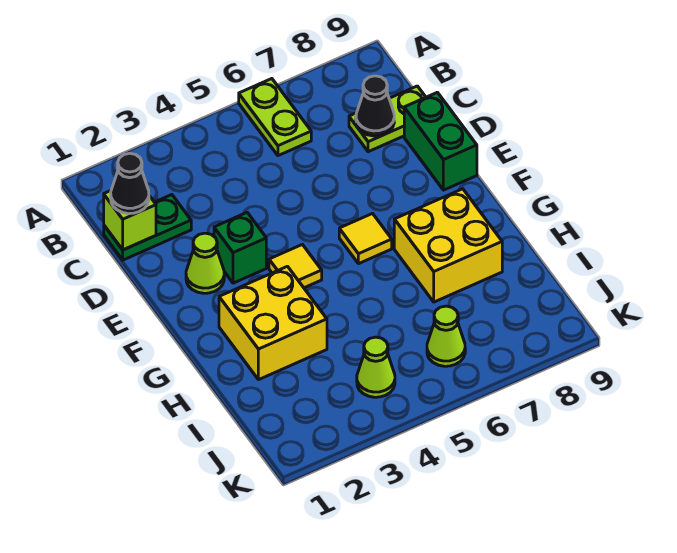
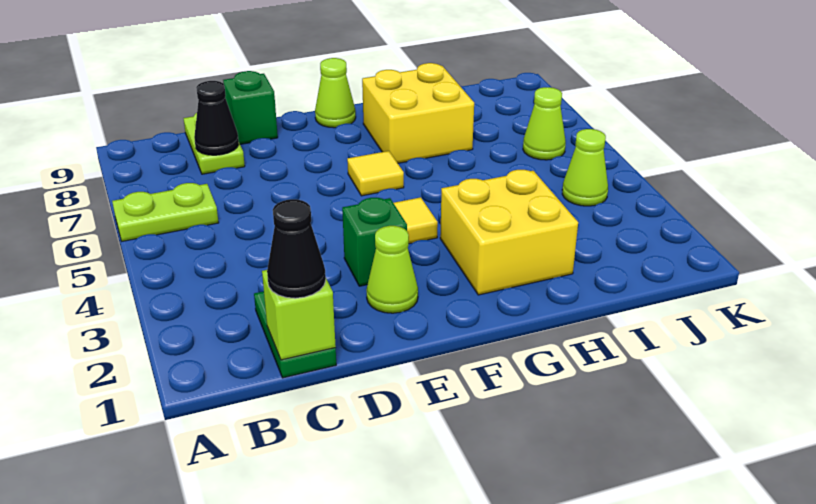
green 1x2 brick [404,92,477,190] -> green 1x1 brick [223,71,278,144]
none -> lime 1x1 cone [315,58,356,128]

